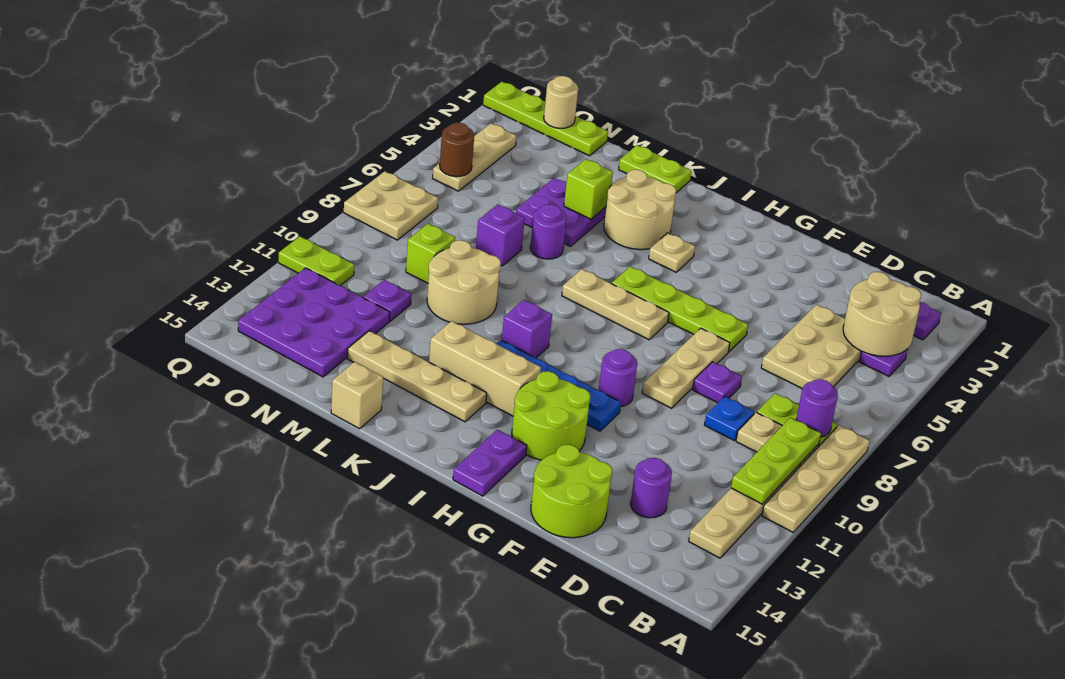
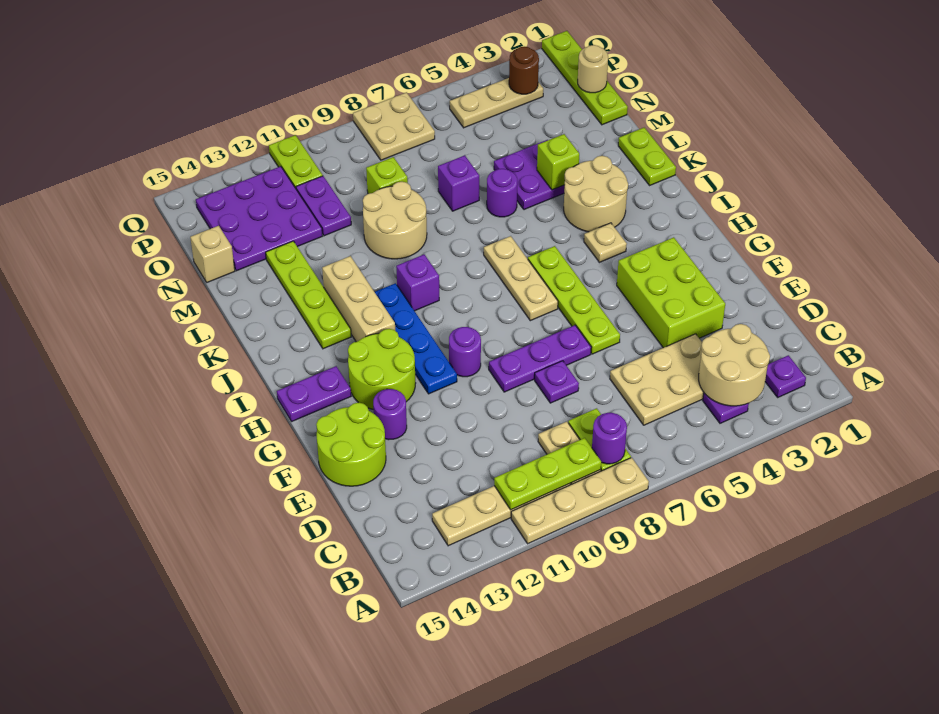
blue 1x1 plate [704,396,754,441] -> none
purple 1x1 round brick [630,458,672,518] -> purple 1x1 round brick moved to [373,389,407,440]
none -> lime 2x3 brick [617,237,725,348]
tan 1x3 plate [642,328,730,408] -> purple 1x3 plate [489,325,591,392]
tan 1x4 plate [347,331,487,422] -> lime 1x4 plate [266,241,351,349]
tan 1x1 brick [331,362,383,429] -> tan 1x1 brick moved to [190,226,235,282]
purple 1x1 plate [363,280,411,321] -> purple 1x2 plate [296,176,351,236]
brown 1x1 round brick [440,123,474,177] -> brown 1x1 round brick moved to [509,47,539,94]

